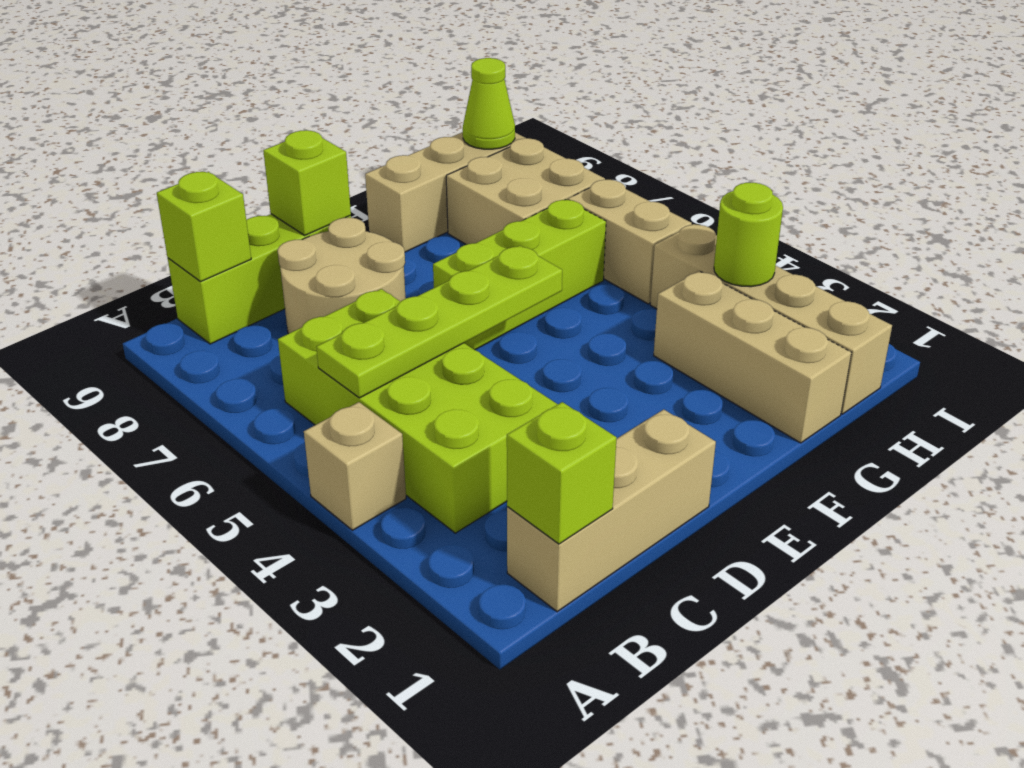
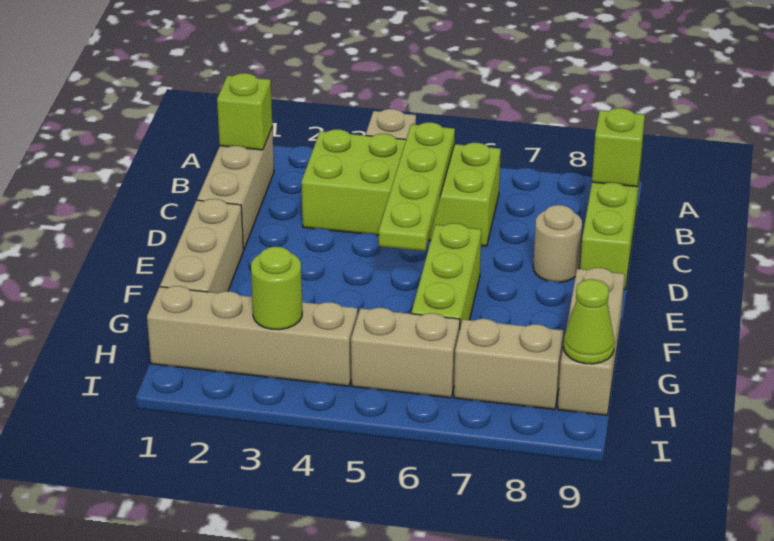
tan 2x2 round brick [278,218,406,334] -> tan 1x1 round brick [533,205,582,282]
lime 1x1 brick [263,130,351,235] -> none
tan 1x3 brick [654,271,851,443] -> tan 1x3 brick turned to [160,199,244,293]
tan 2x2 brick [446,138,605,245] -> tan 1x2 brick [454,319,564,409]

